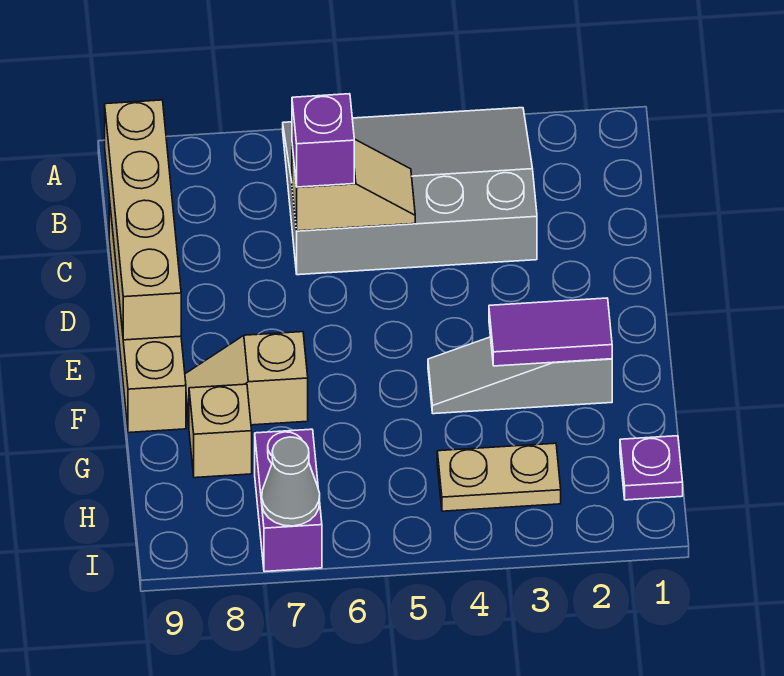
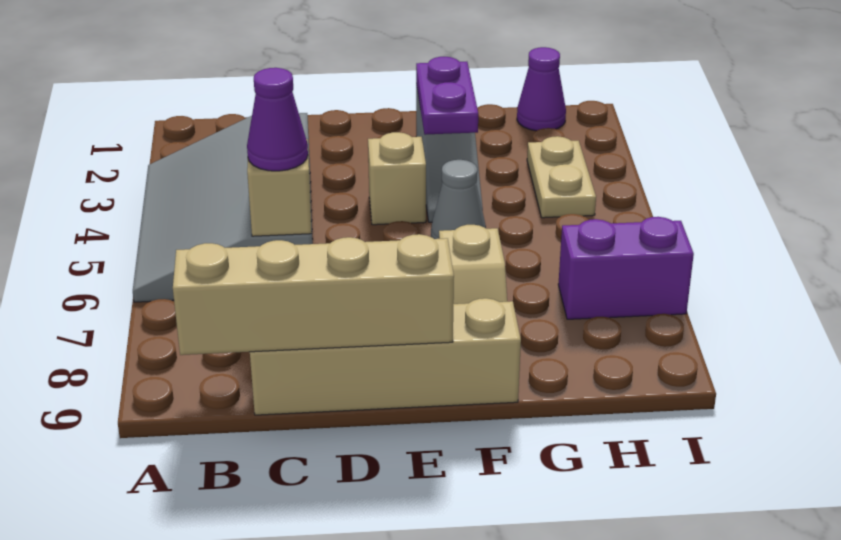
purple 1x1 brick [292,94,354,187] -> purple 1x1 cone [247,68,308,171]
purple 1x2 tile [489,298,612,366] -> purple 1x2 plate [416,57,478,135]
tan 1x1 brick [189,384,252,478] -> tan 1x1 brick moved to [368,132,426,225]
purple 1x1 plate [620,436,683,500] -> purple 1x1 cone [517,47,566,131]
grey 1x1 cone [262,437,320,526] -> grey 1x1 cone moved to [431,160,486,239]

